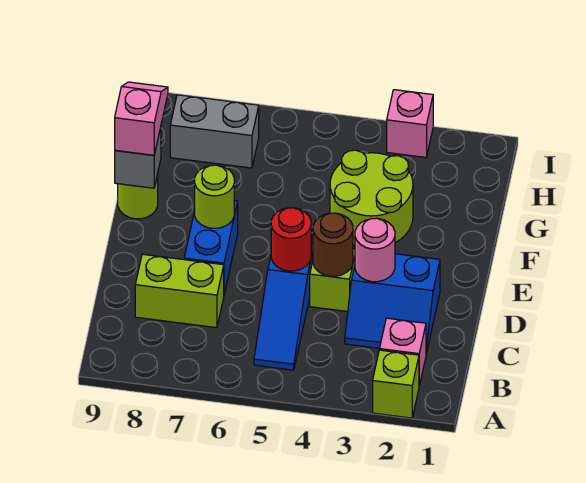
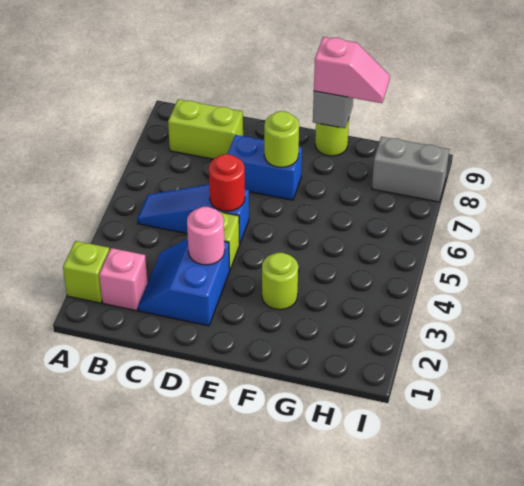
lime 1x2 brick [135,254,224,328] -> lime 1x2 brick turned to [168,99,243,159]
brown 1x1 round brick [313,213,353,276] -> none
lime 2x2 round brick [330,150,413,246] -> lime 1x1 round brick [262,253,298,310]
grey 1x2 brick [170,95,259,168] -> grey 1x2 brick turned to [372,137,449,202]
pink 1x1 brick [387,90,433,157] -> none

